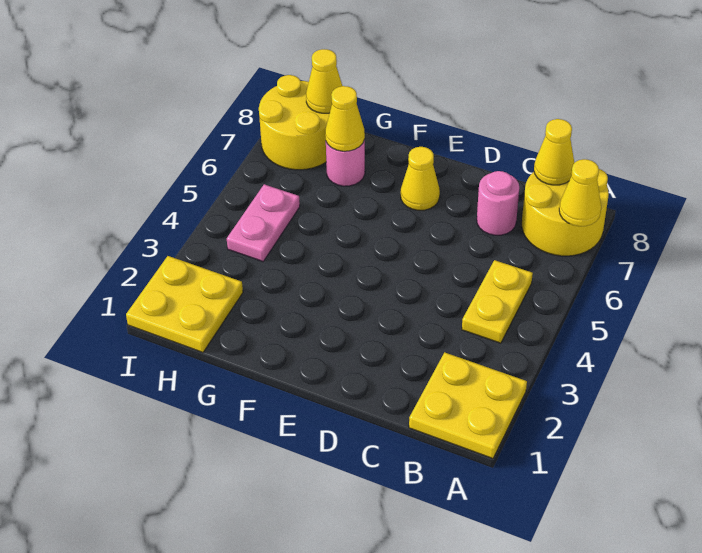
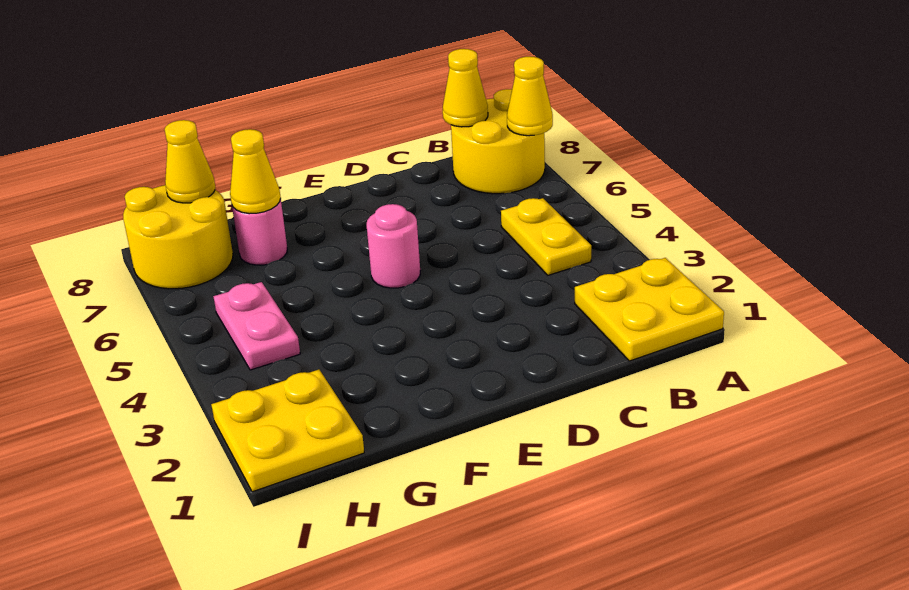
pink 1x1 round brick [477,171,519,235] -> pink 1x1 round brick moved to [367,204,420,288]
yellow 1x1 cone [401,147,440,210] -> none

